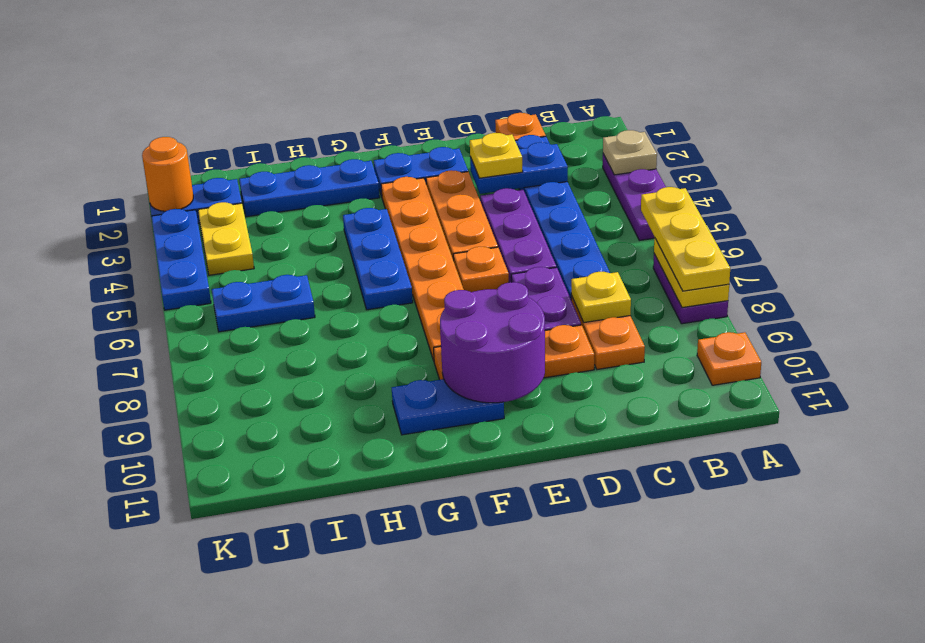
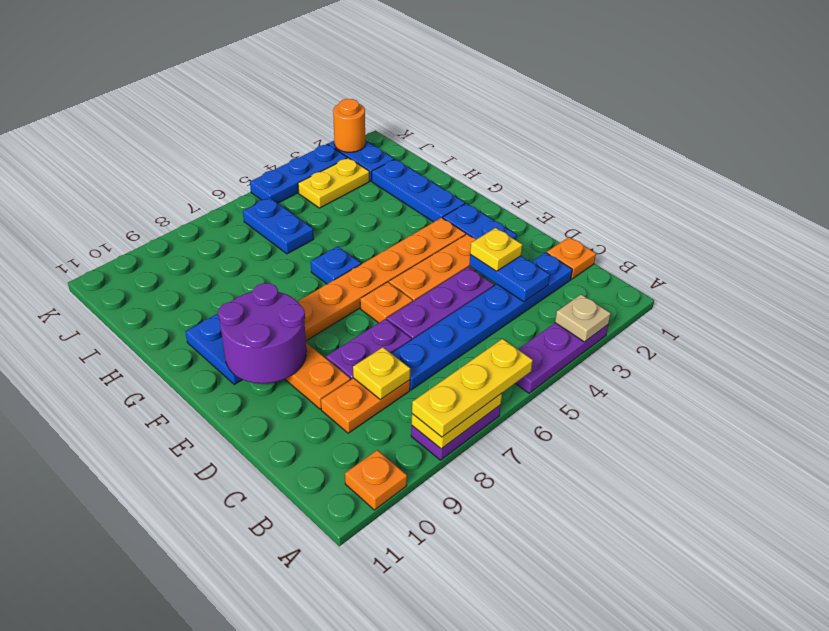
blue 1x3 plate [343,208,413,310] -> blue 1x1 plate [311,246,361,284]

